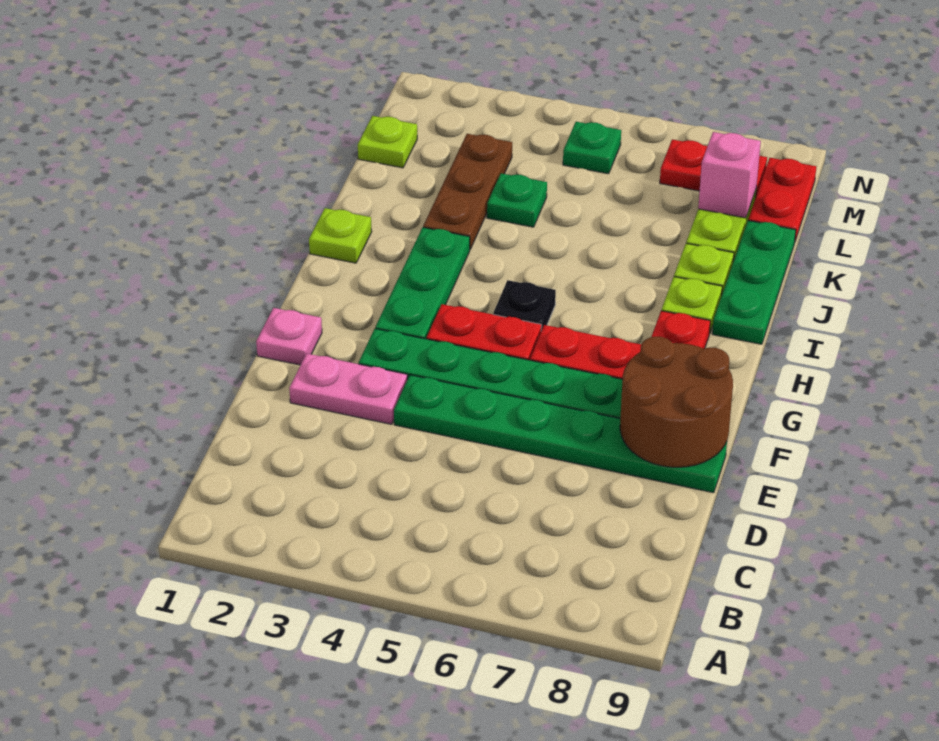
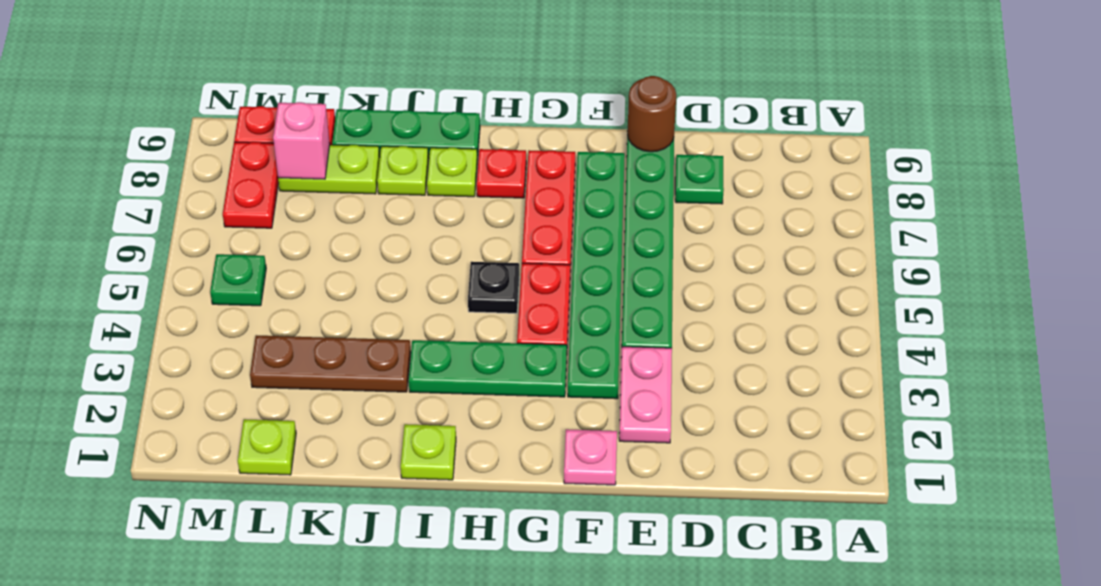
brown 2x2 round brick [620,336,733,467] -> brown 1x1 round brick [627,76,676,152]
green 1x1 plate [487,173,547,227] -> green 1x1 plate moved to [675,155,724,204]

